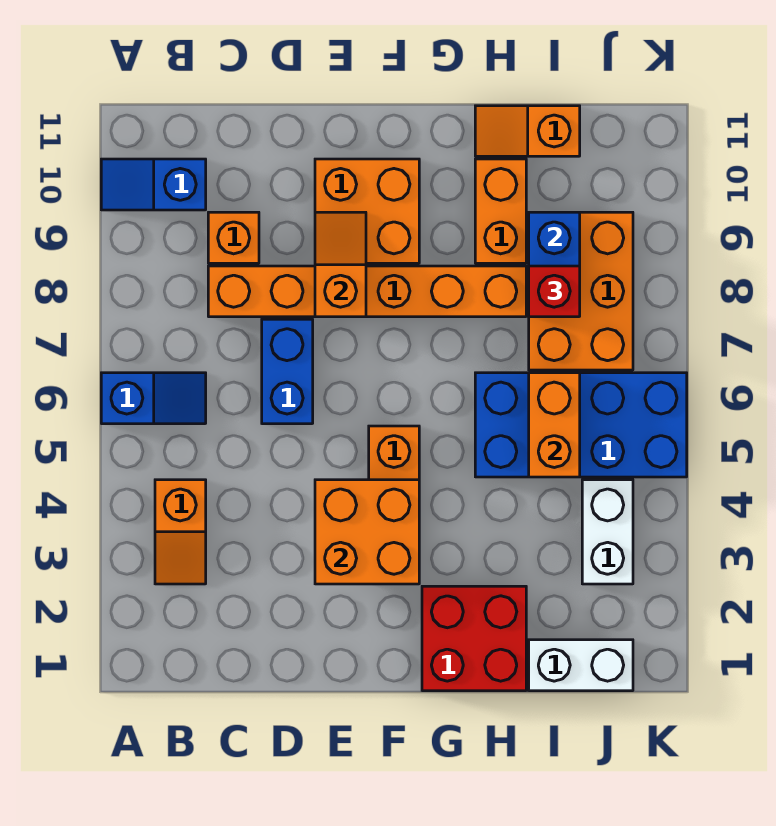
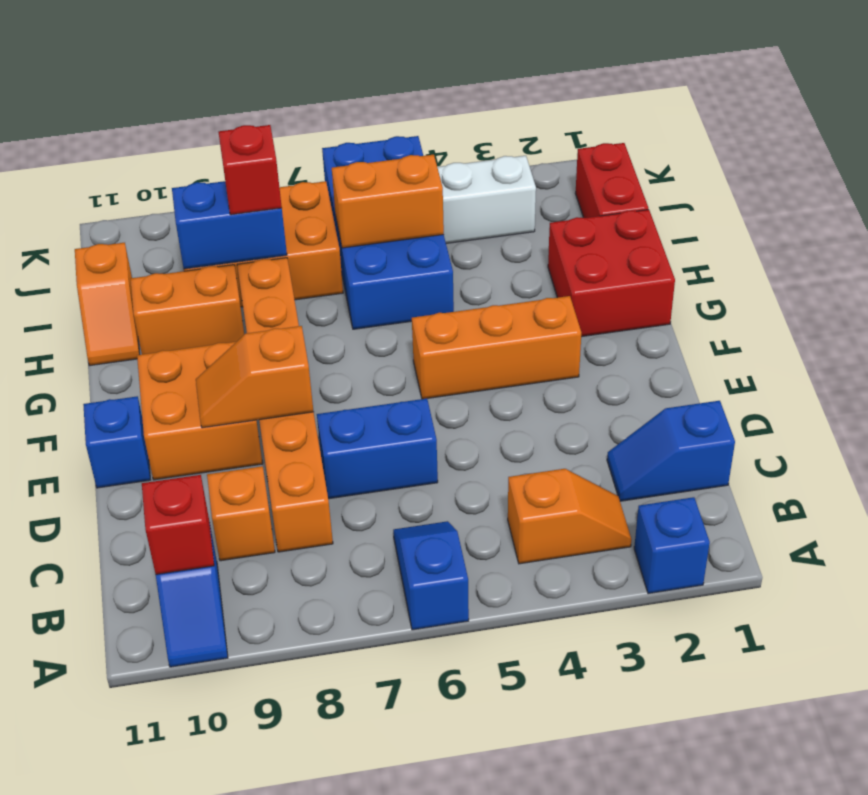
none -> blue 1x1 brick [634,497,710,594]
none -> red 1x1 brick [142,475,214,574]
none -> blue 1x2 slope [607,401,735,501]
orange 2x2 brick [315,480,419,584] -> none
none -> blue 1x1 brick [83,396,150,488]
white 1x2 brick [529,640,633,691] -> red 1x2 brick [576,143,648,218]

